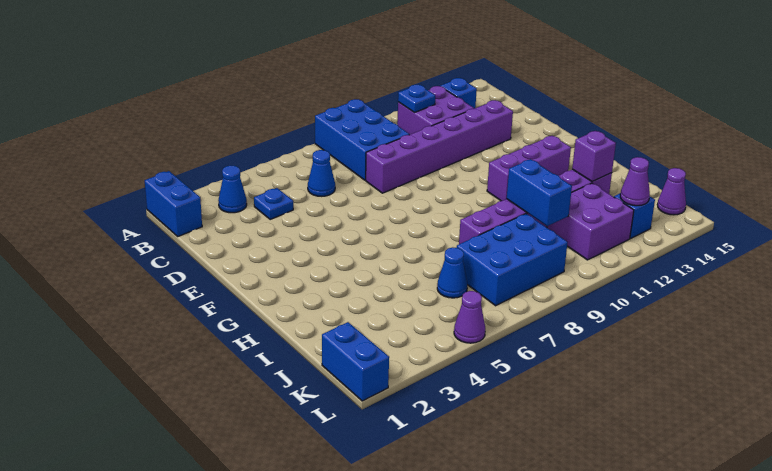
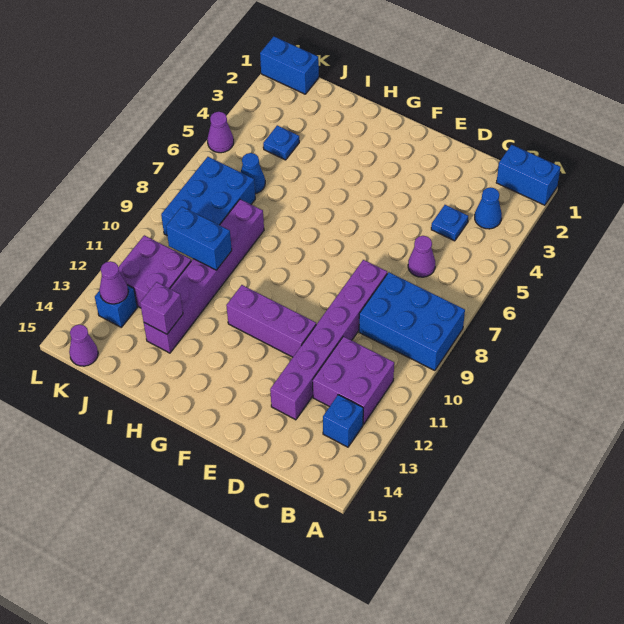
blue 1x1 plate [398,85,435,113] -> blue 1x1 plate moved to [263,125,299,160]
blue 1x1 cone [308,150,335,196] -> purple 1x1 cone [408,236,435,277]
purple 1x3 brick [487,136,571,201] -> purple 1x3 brick turned to [226,285,316,357]

